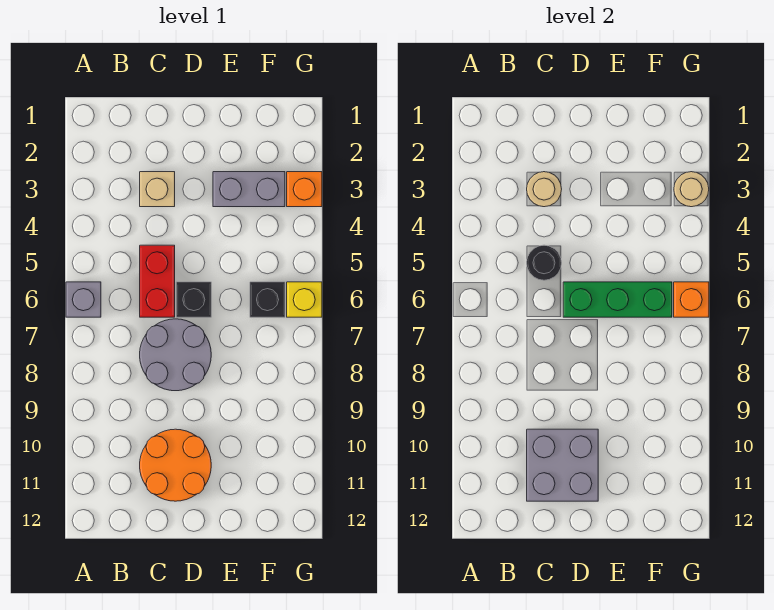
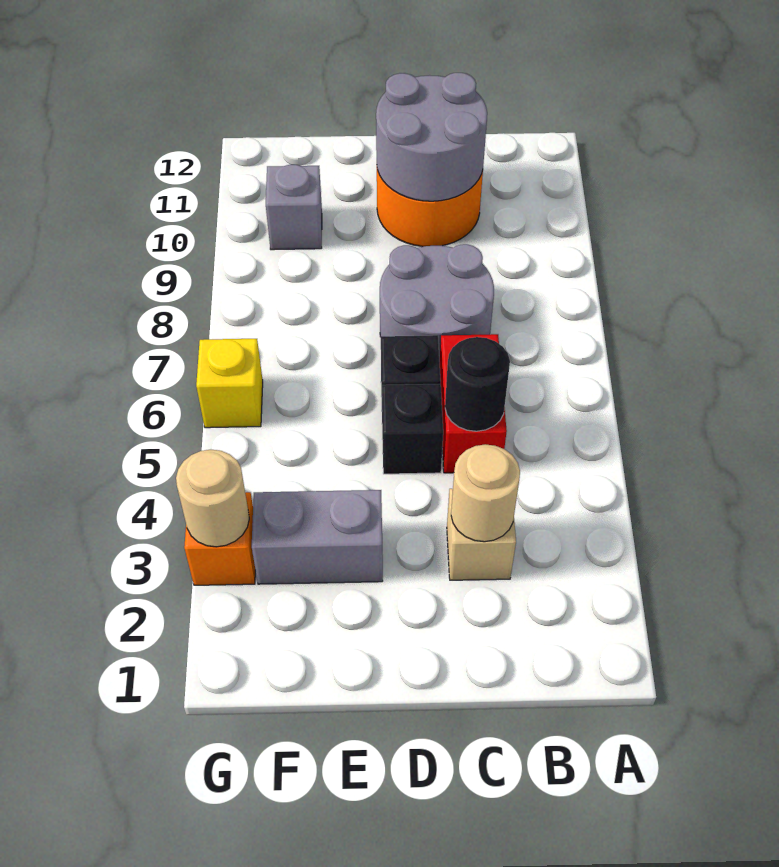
grey 1x1 brick [66,282,101,317] -> grey 1x1 brick moved to [266,165,322,250]
grey 2x2 brick [527,429,598,501] -> grey 2x2 round brick [376,73,487,201]
green 1x3 brick [563,282,672,317] -> none
black 1x1 brick [250,282,285,317] -> black 1x1 brick moved to [382,384,443,474]
orange 1x1 brick [674,282,709,317] -> none

